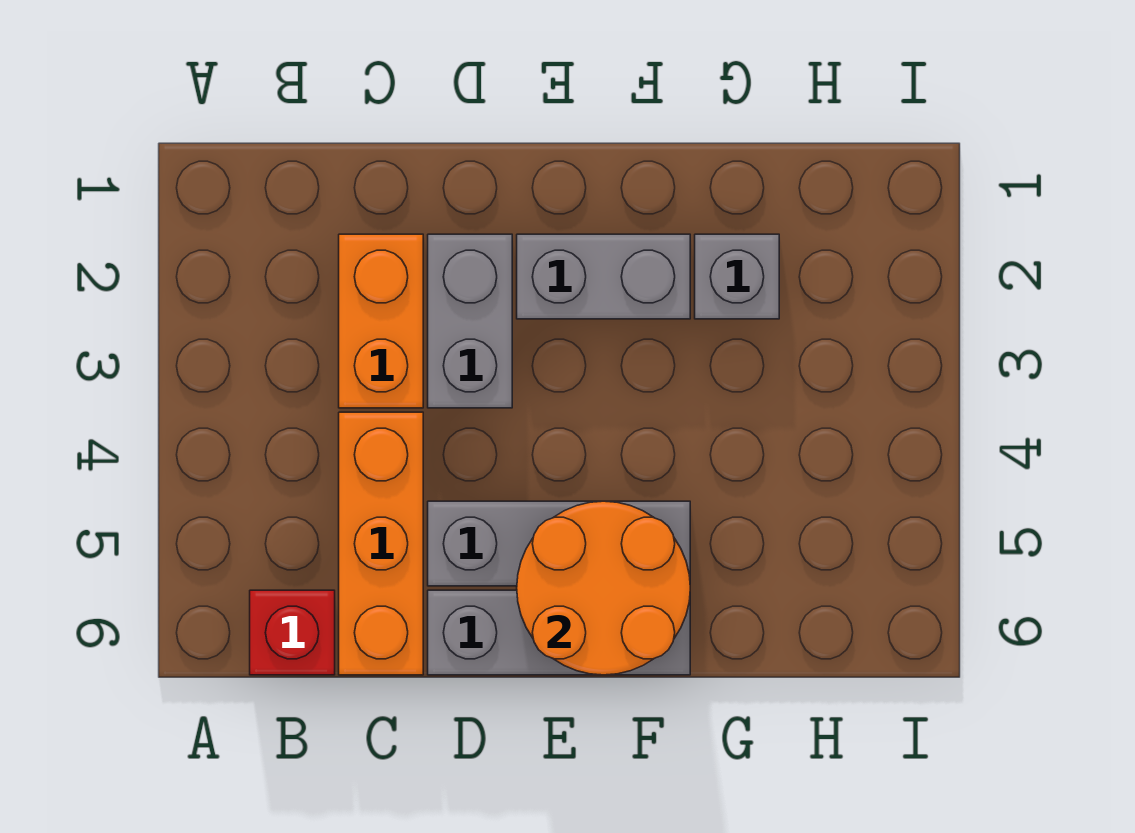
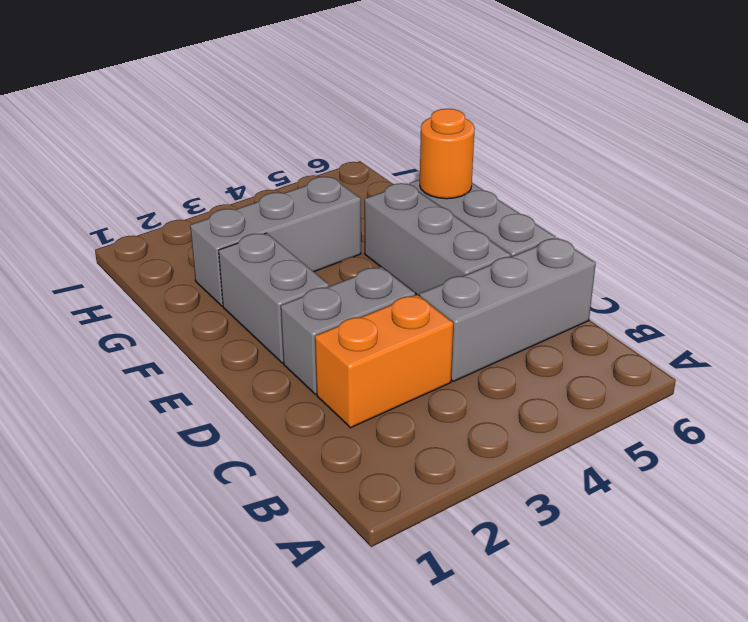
red 1x1 brick [250,590,335,675] -> none
orange 1x3 brick [339,412,423,675] -> grey 1x3 brick [419,238,596,381]
orange 2x2 round brick [517,501,690,675] -> orange 1x1 round brick [420,109,475,199]
grey 1x1 brick [695,234,779,319] -> grey 1x3 brick [190,177,361,306]

